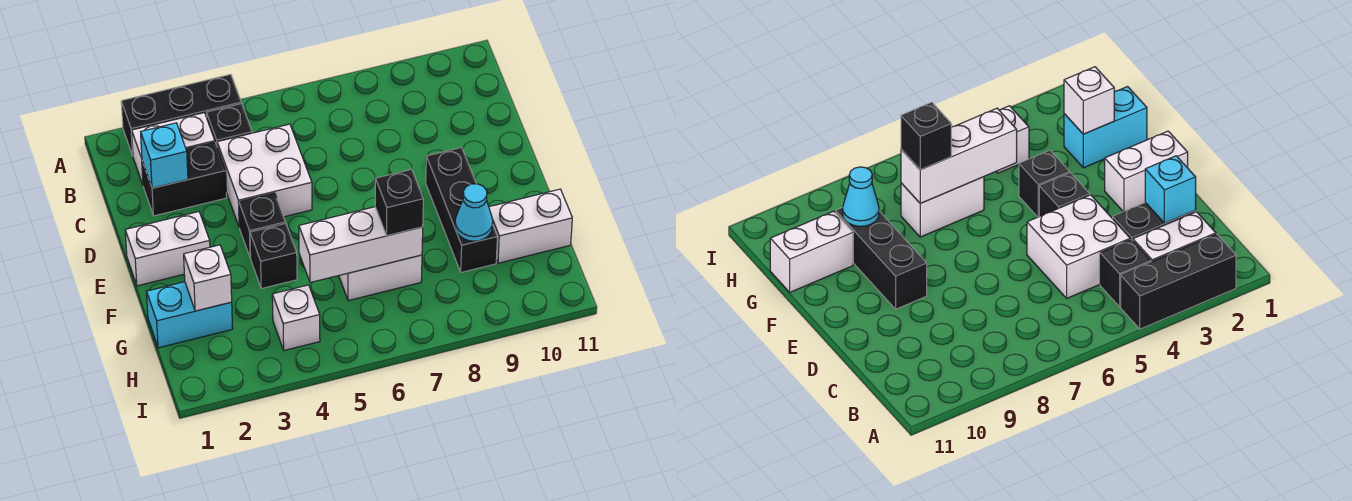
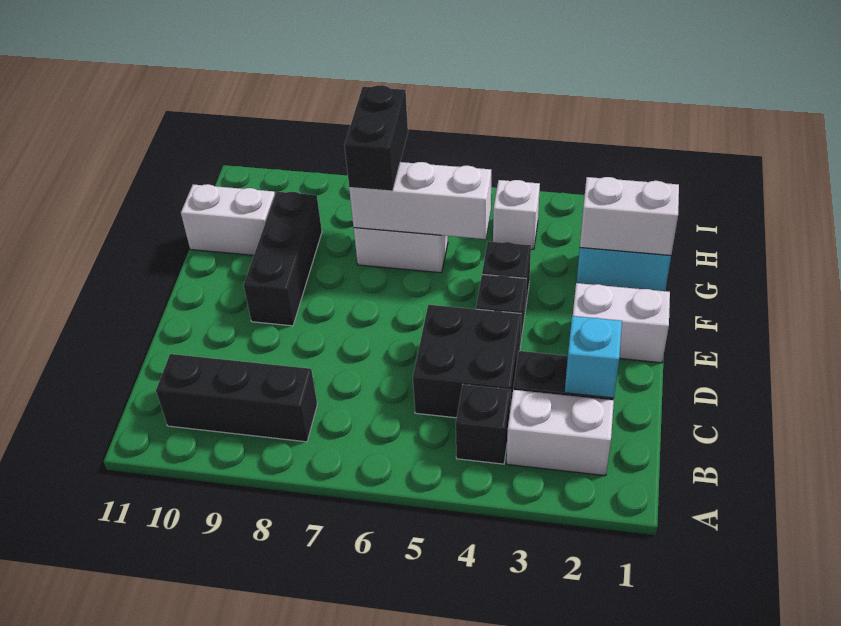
black 1x3 brick [121,74,241,156] -> black 1x3 brick moved to [156,354,317,442]
white 2x2 brick [217,124,312,227] -> black 2x2 brick [413,305,521,418]
white 1x1 brick [184,245,232,311] -> white 1x2 brick [580,177,679,255]
black 1x1 brick [375,169,423,236] -> black 1x2 brick [345,85,408,191]
cyan 1x1 cone [455,184,493,241] -> none

